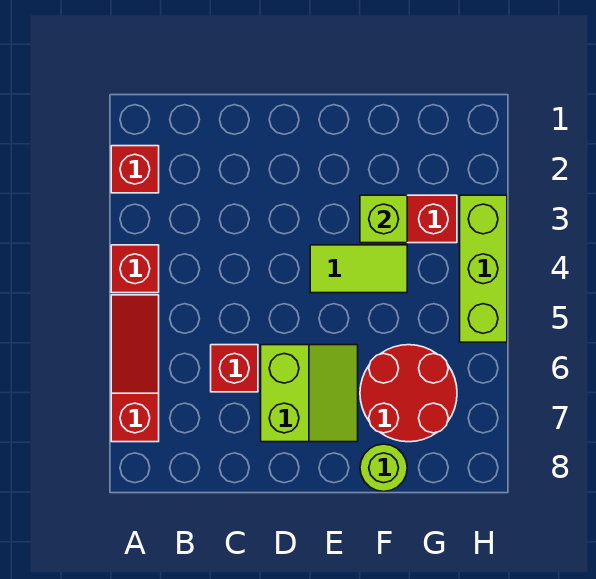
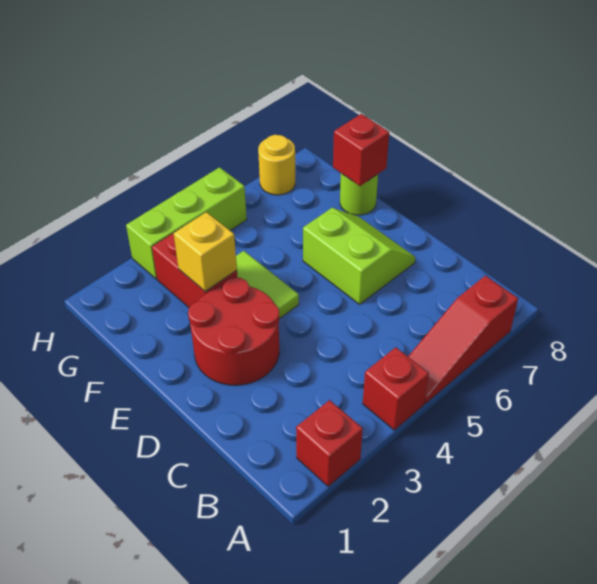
red 1x1 brick [211,345,258,392] -> red 1x1 brick moved to [333,114,389,186]
lime 2x2 slope [261,345,358,442] -> lime 2x2 slope turned to [303,208,415,304]
lime 1x1 brick [360,195,407,243] -> yellow 1x1 brick [174,212,237,291]
red 2x2 round brick [360,345,457,442] -> red 2x2 round brick moved to [188,278,279,385]
none -> yellow 1x1 round brick [258,135,295,195]

